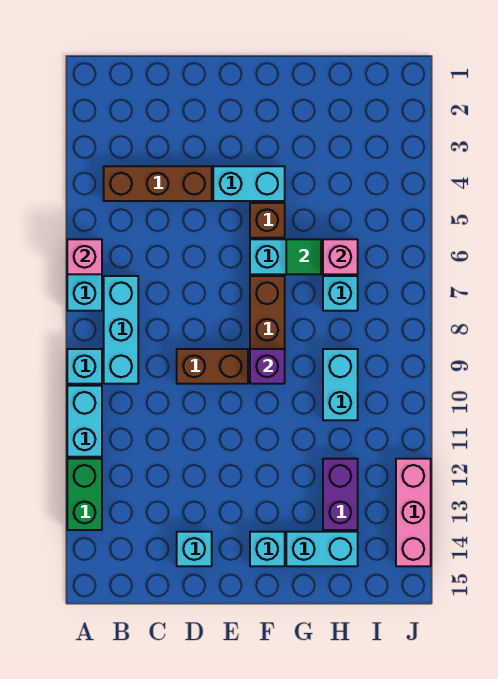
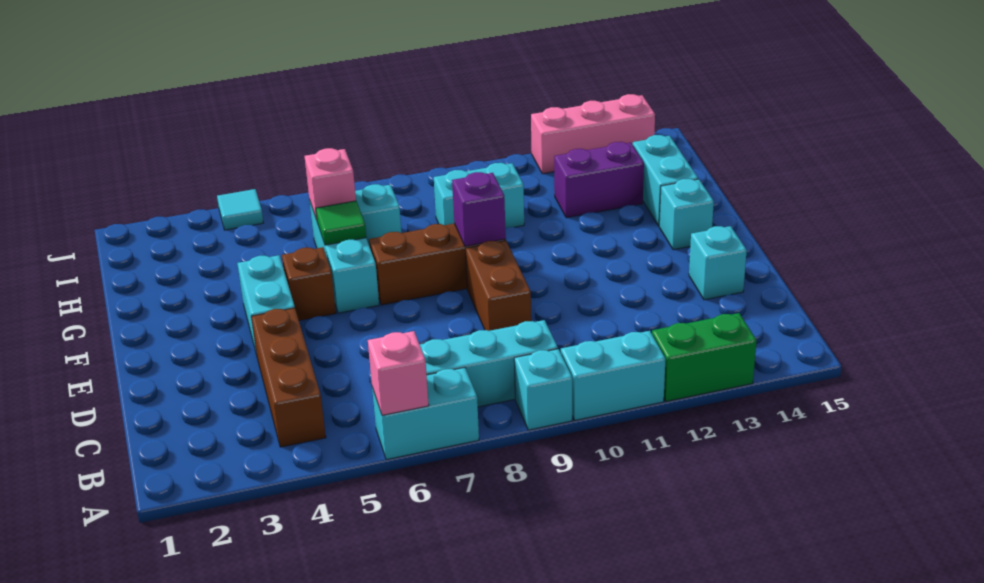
none -> cyan 1x1 tile [217,189,263,230]

